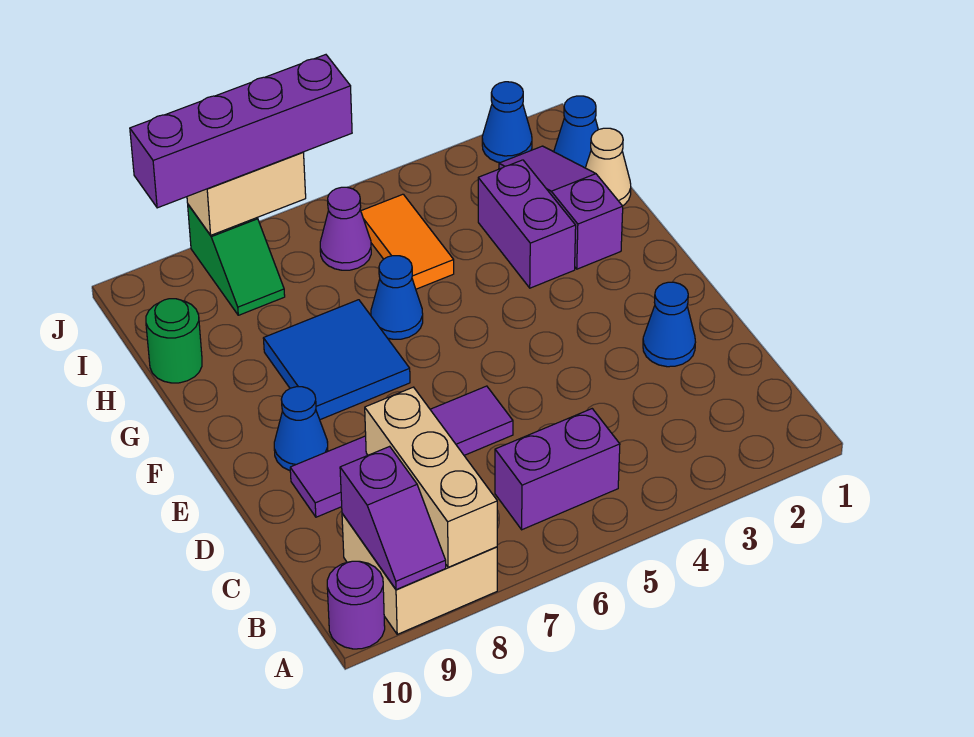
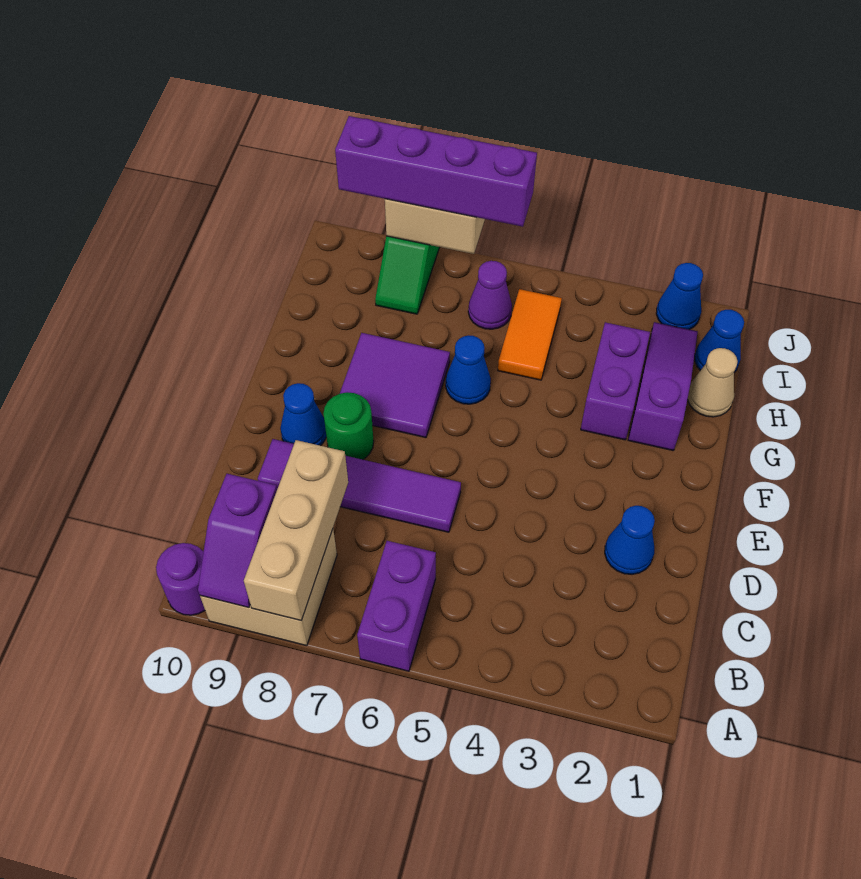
purple 1x2 brick [495,409,620,530] -> purple 1x2 brick turned to [357,541,436,671]
blue 2x2 tile [263,300,410,420] -> purple 2x2 tile [340,333,450,438]
green 1x1 round brick [146,299,202,383] -> green 1x1 round brick moved to [323,392,374,460]

